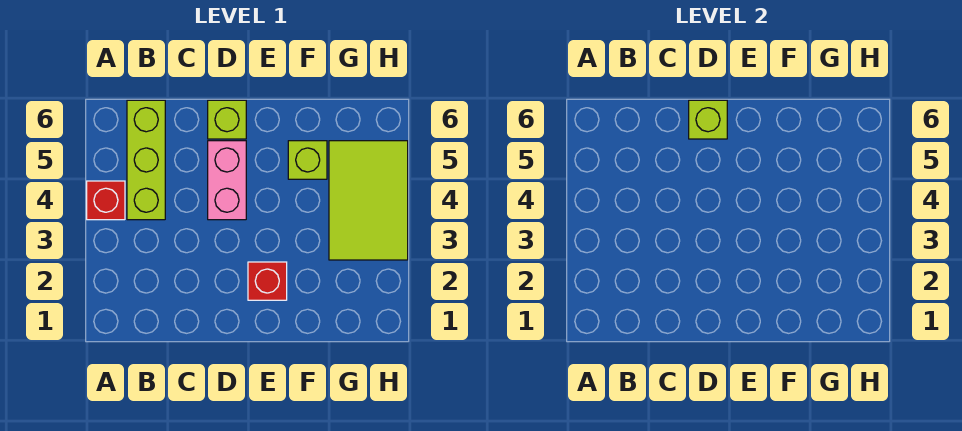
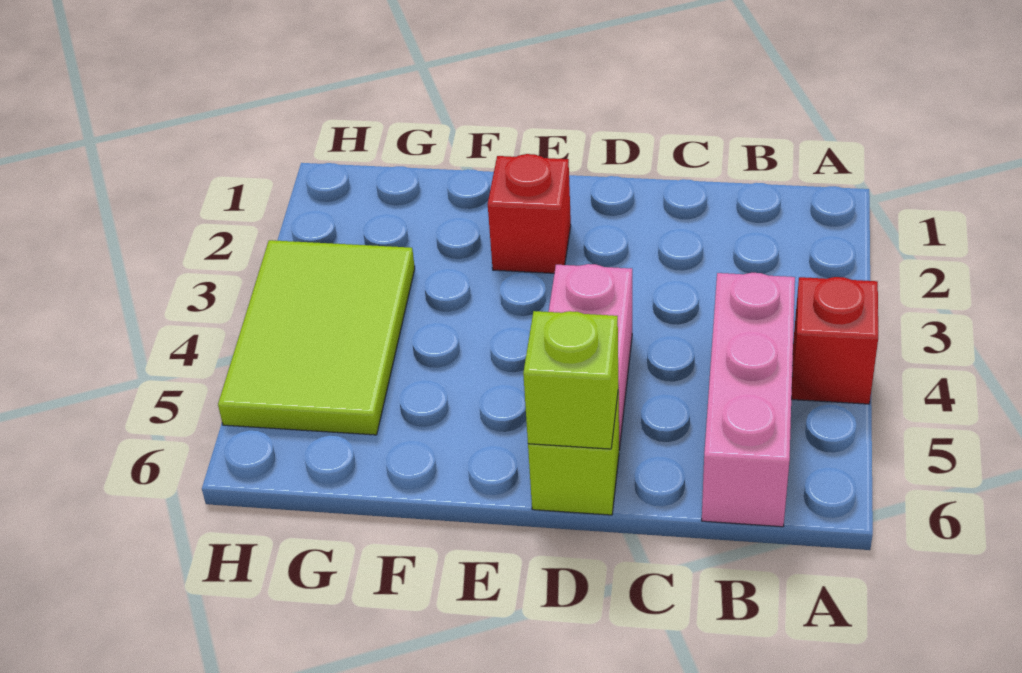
lime 1x3 brick [127,100,165,220] -> pink 1x3 brick [702,273,795,527]
lime 1x1 brick [288,141,327,179] -> none

